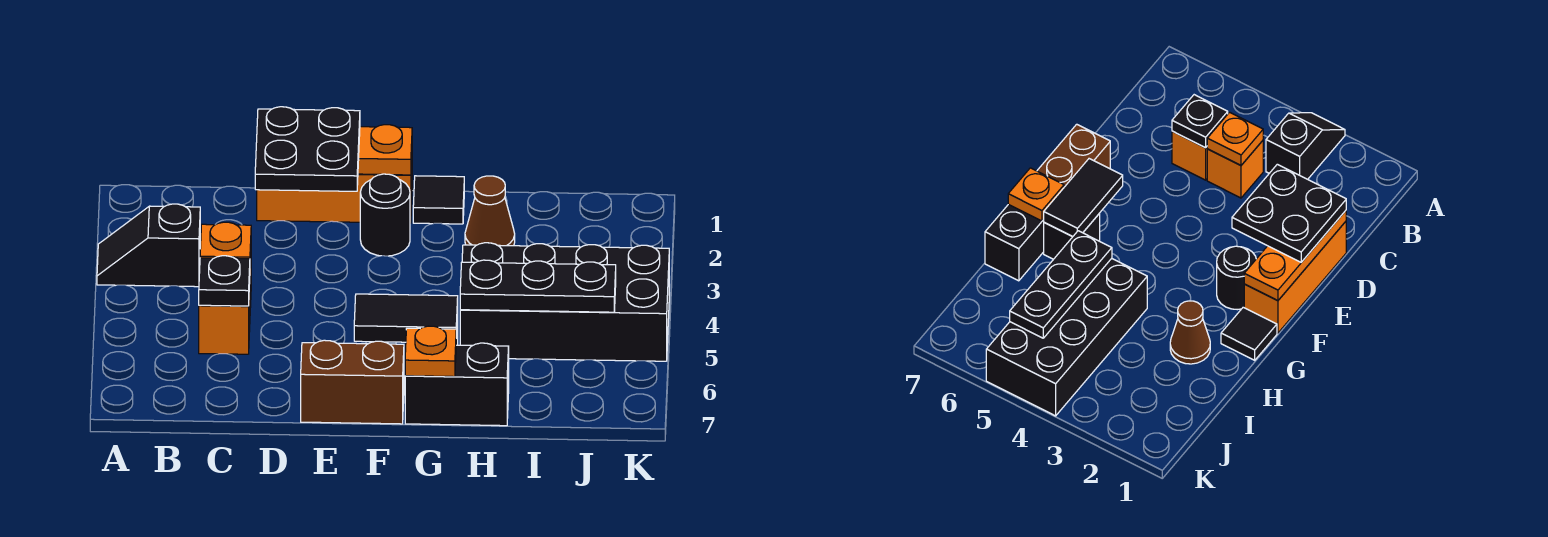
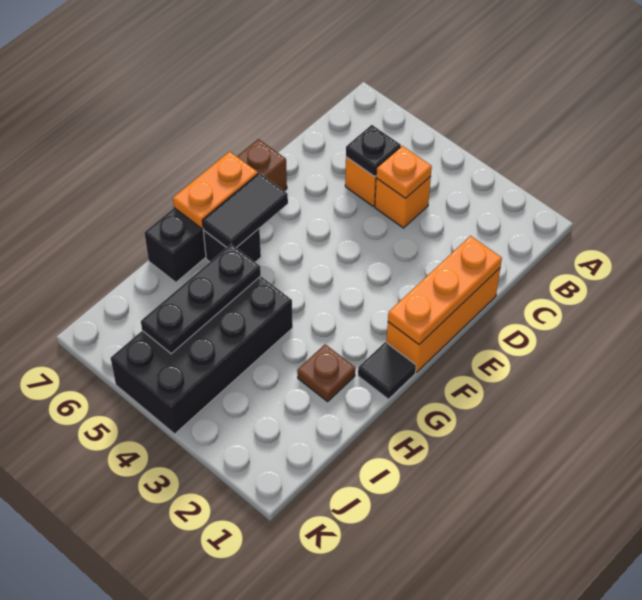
black 1x2 slope [97,204,200,287] -> none
black 2x2 plate [255,107,360,191] -> none
black 1x1 round brick [360,174,410,256] -> none
orange 1x1 plate [405,326,456,377] -> orange 1x2 plate [173,152,258,228]
brown 1x1 cone [465,176,515,246] -> brown 1x1 plate [297,344,355,402]

